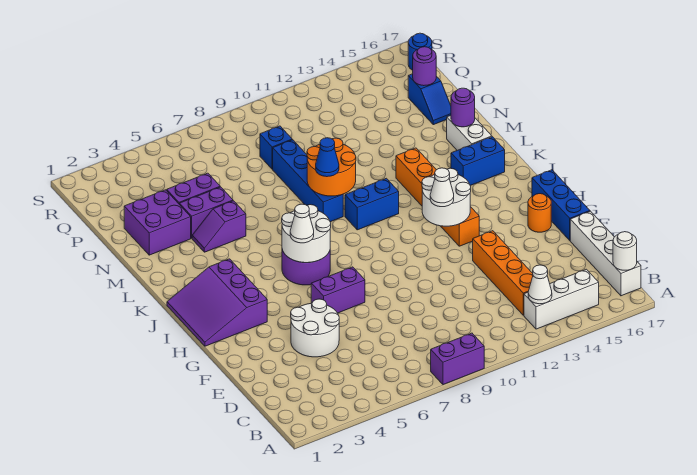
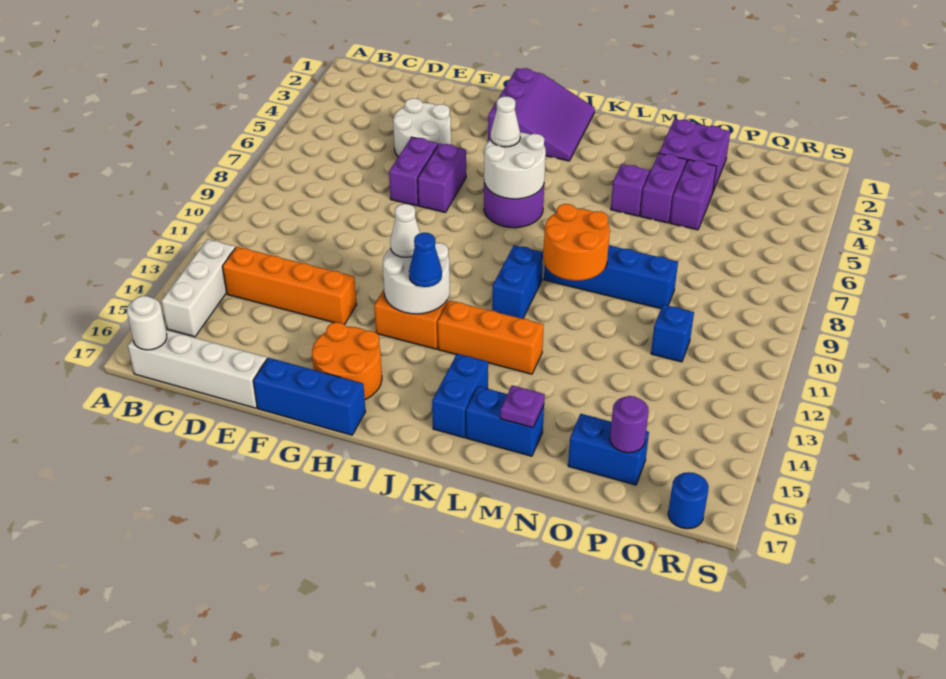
purple 1x2 brick [431,333,484,385] -> purple 1x2 brick moved to [389,137,438,206]
white 1x1 cone [528,265,552,304] -> none
orange 1x1 round brick [528,194,551,232] -> orange 2x2 round brick [312,322,382,400]
purple 3x3 slope [167,259,267,346] -> purple 3x3 slope turned to [488,68,595,161]
blue 1x1 cone [316,138,339,177] -> blue 1x1 cone moved to [409,233,442,287]
white 1x2 brick [447,115,492,150] -> blue 1x2 brick [466,386,544,456]
purple 1x1 round brick [451,88,475,127] -> purple 1x1 plate [500,385,545,428]
blue 1x2 slope [408,74,451,125] -> blue 1x2 brick [568,414,649,485]
blue 1x1 brick [260,126,292,169] -> blue 1x1 brick moved to [651,305,694,362]

